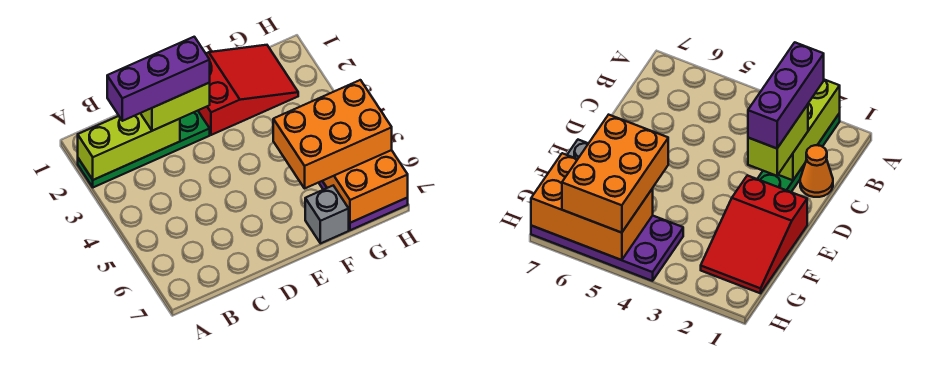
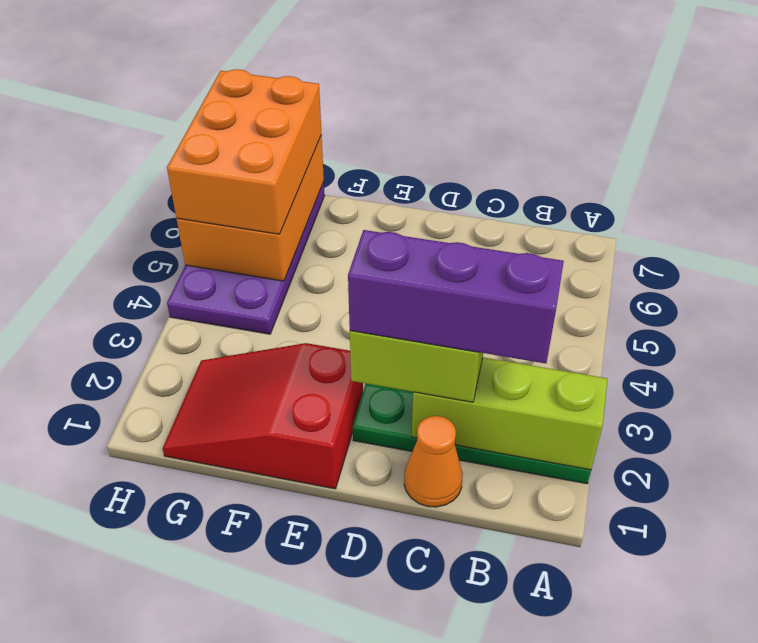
orange 2x3 brick [273,80,392,188] -> orange 2x3 brick turned to [167,69,321,234]
grey 1x1 brick [305,186,349,243] -> none

